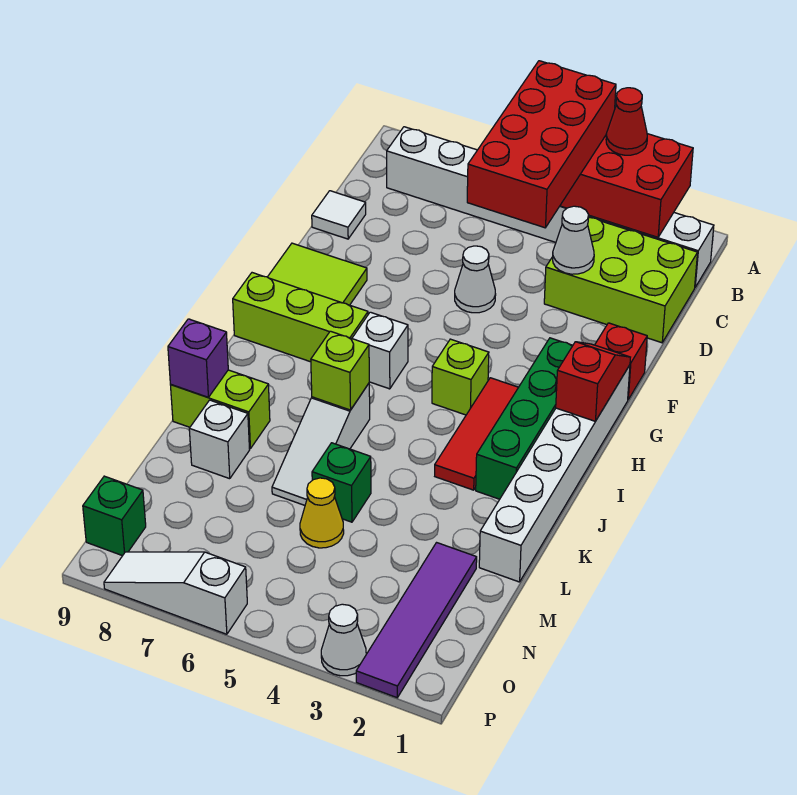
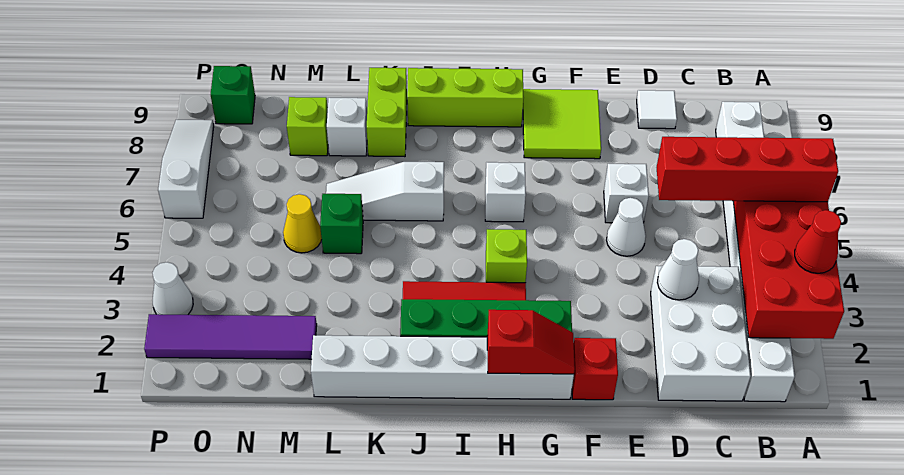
red 2x4 brick [467,61,616,228] -> red 1x4 brick [657,137,838,202]
lime 2x3 brick [544,217,698,343] -> white 2x3 brick [651,266,751,401]
none -> white 1x1 brick [604,164,649,223]
lime 1x3 brick [233,273,368,362] -> lime 1x3 brick turned to [407,68,524,127]
lime 1x1 brick [311,331,369,410] -> lime 1x1 brick moved to [287,97,328,156]
purple 1x1 brick [168,319,228,397] -> none

